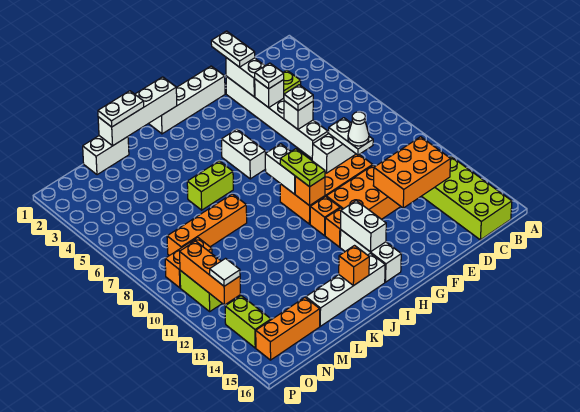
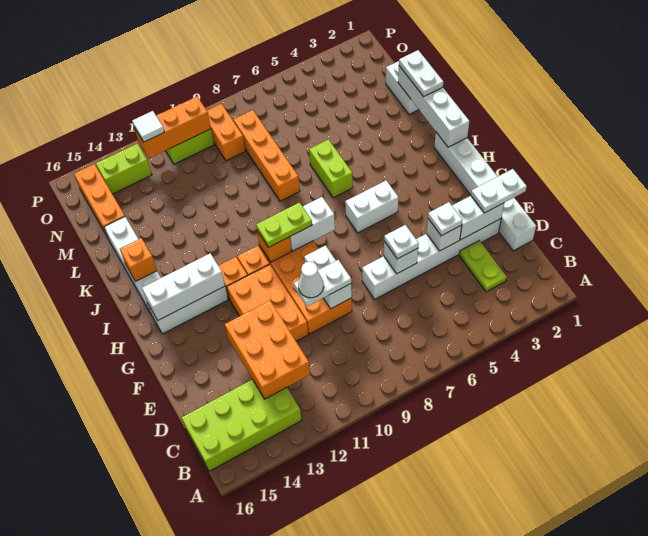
white 1x4 brick [149,66,225,134] -> white 1x6 brick [434,132,536,251]
white 1x2 brick [341,201,386,252] -> white 1x3 brick [142,253,225,320]

